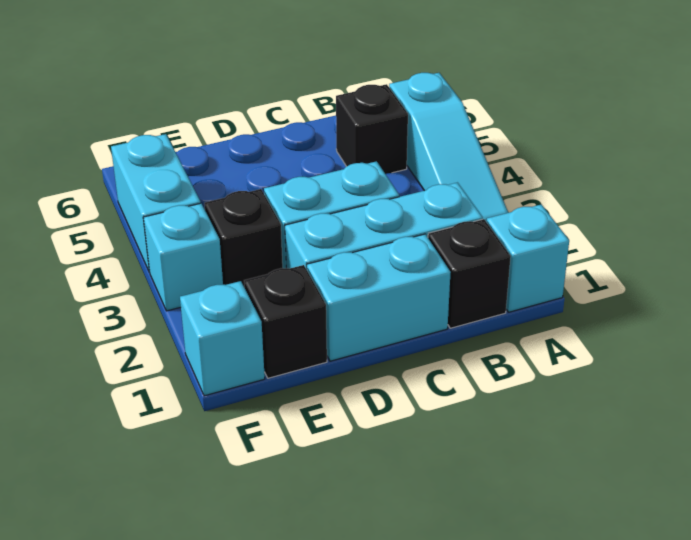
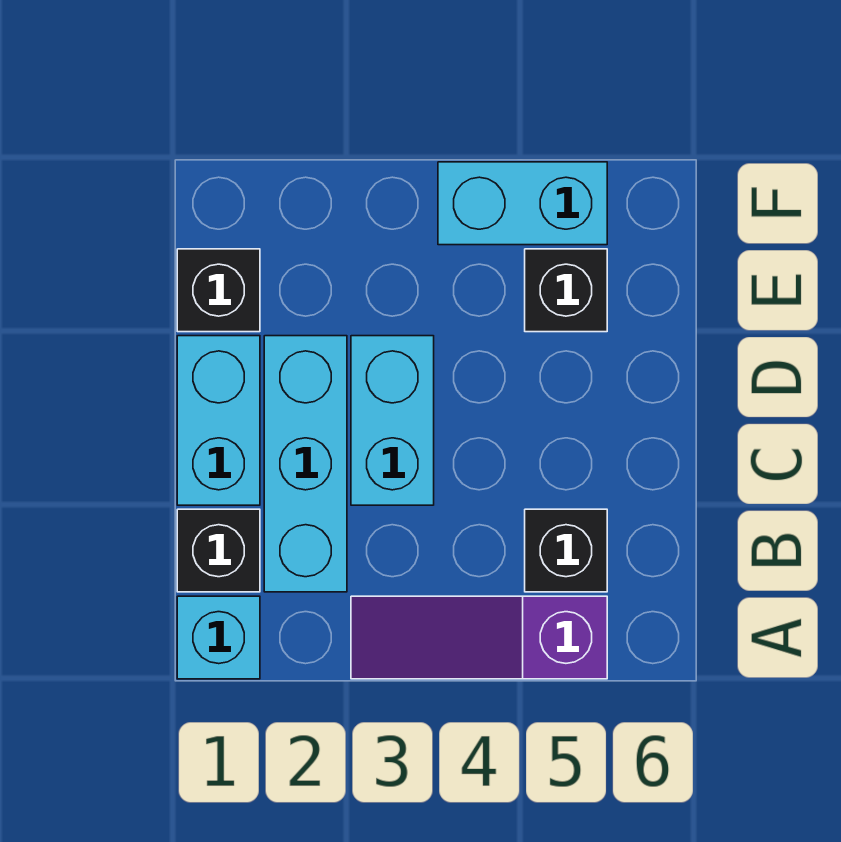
cyan 1x3 slope [389,73,508,222] -> purple 1x3 slope [351,596,607,679]
black 1x1 brick [204,189,283,286] -> black 1x1 brick moved to [525,249,607,332]
cyan 1x1 brick [180,281,265,396] -> none
cyan 1x1 brick [143,203,223,311] -> none

